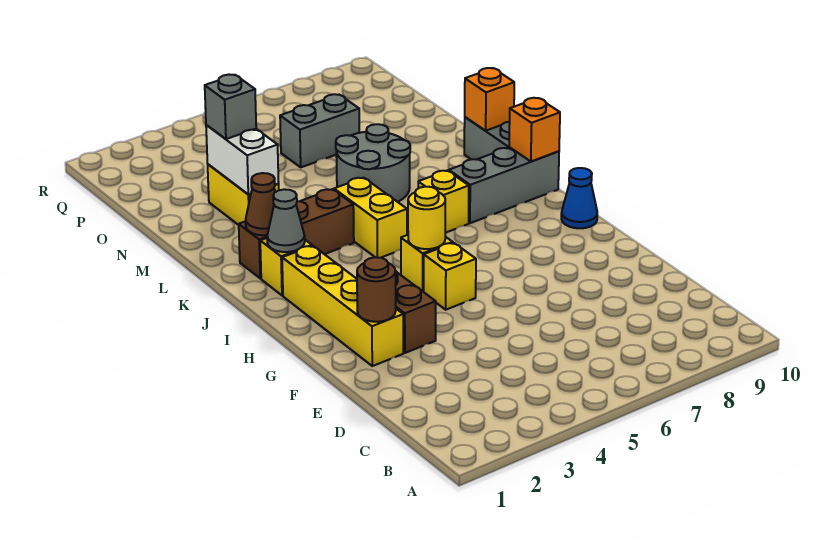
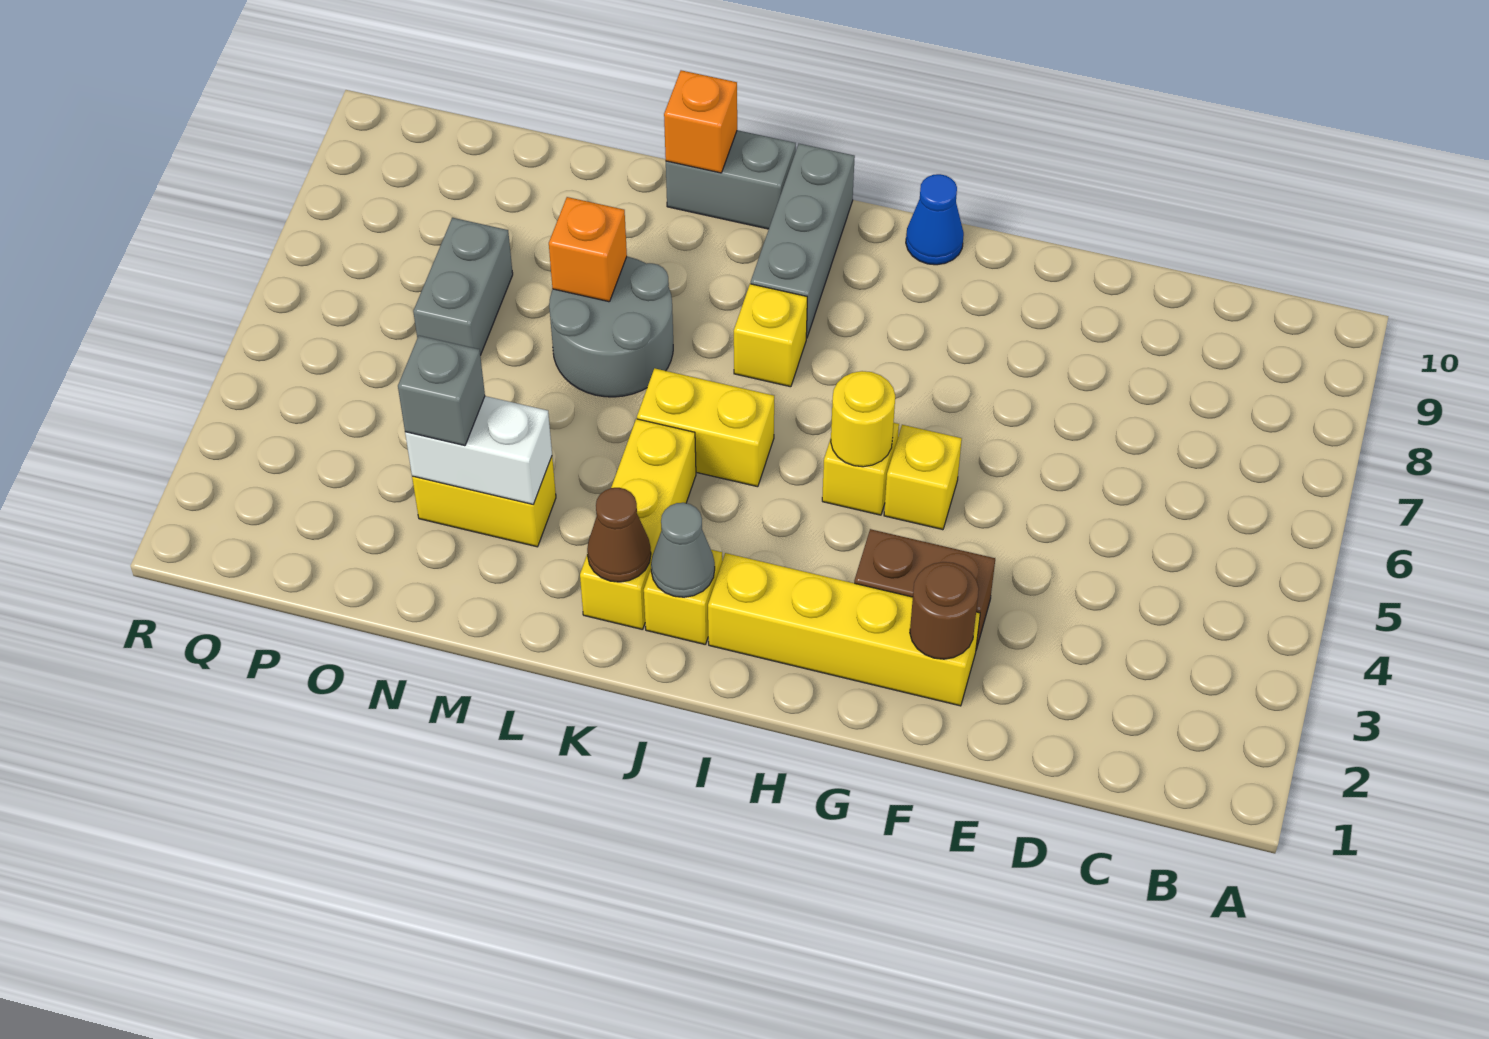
orange 1x1 brick [509,98,560,162] -> orange 1x1 brick moved to [549,197,627,302]
brown 1x3 brick [239,189,354,278] -> yellow 1x3 brick [580,419,696,630]

